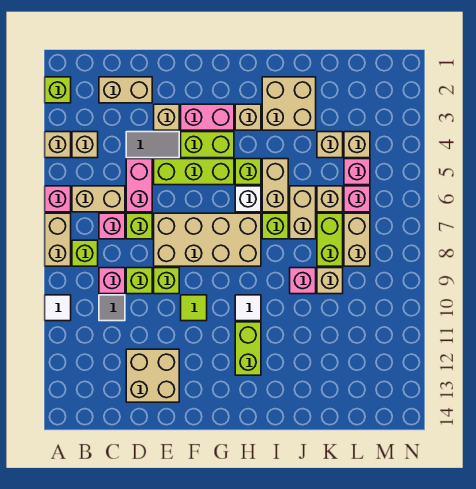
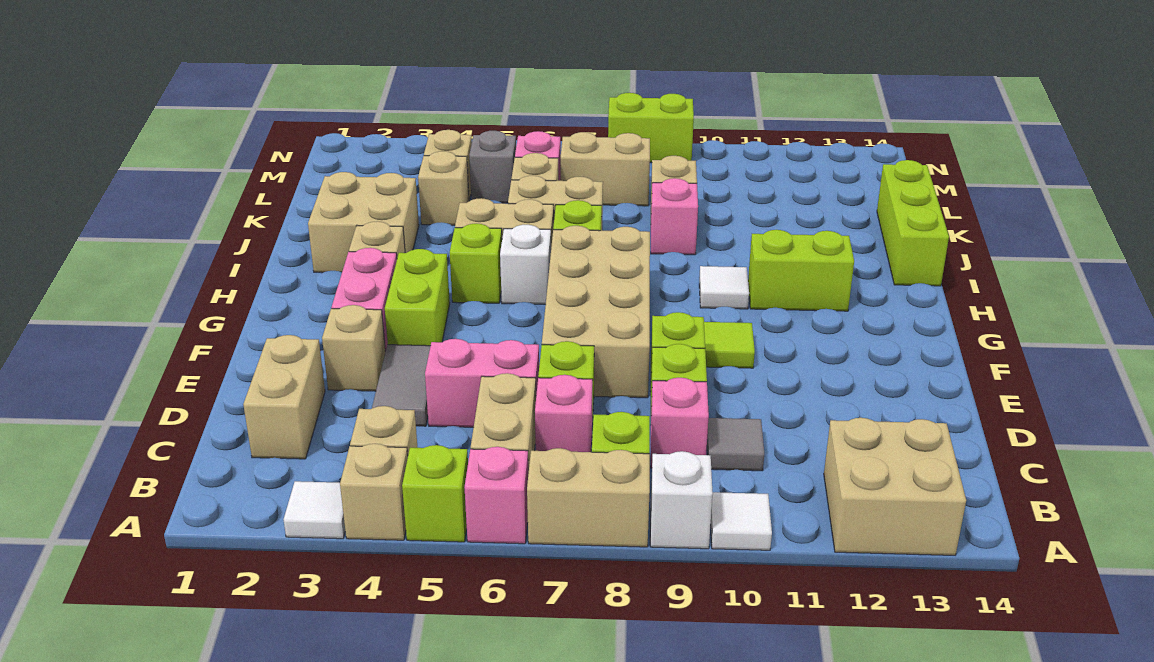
lime 1x1 brick [45,77,71,103] -> lime 1x1 brick moved to [402,445,468,542]
none -> white 1x1 tile [284,481,345,539]
none -> white 1x1 brick [650,451,713,549]
tan 2x2 brick [126,349,179,402] -> tan 2x2 brick moved to [824,418,966,555]
lime 1x3 brick [154,159,234,185] -> lime 1x3 brick moved to [877,160,949,286]
lime 1x2 brick [317,213,343,266] -> lime 1x2 brick moved to [608,93,694,163]
pink 1x1 brick [344,159,370,185] -> grey 1x1 brick [469,131,516,203]

